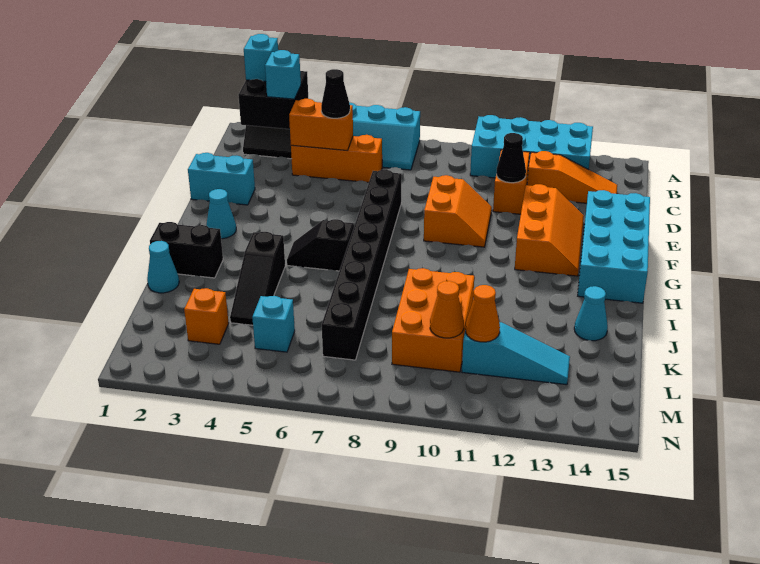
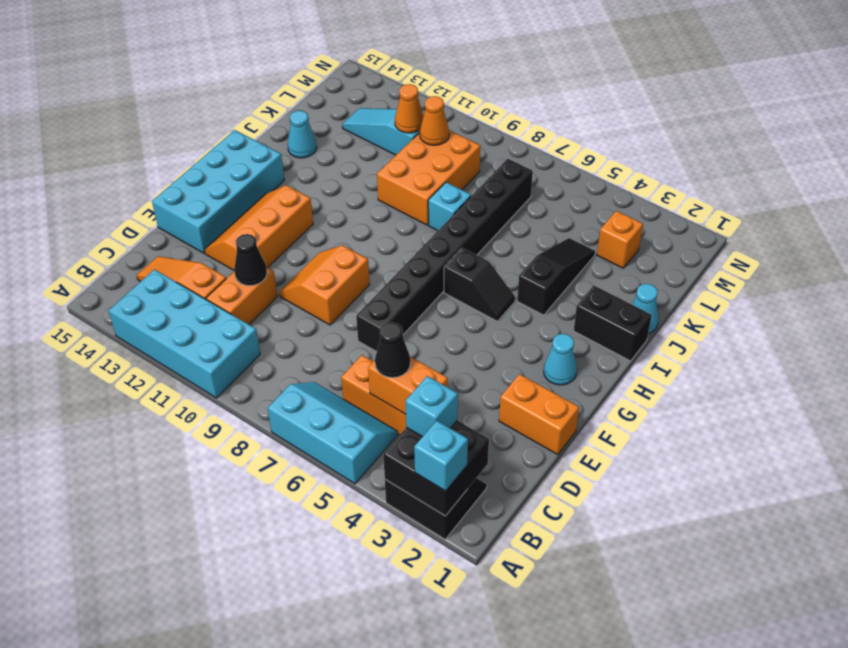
cyan 1x2 brick [188,153,255,205] -> orange 1x2 brick [499,374,579,455]
cyan 1x1 brick [252,296,295,352] -> cyan 1x1 brick moved to [428,182,471,231]

